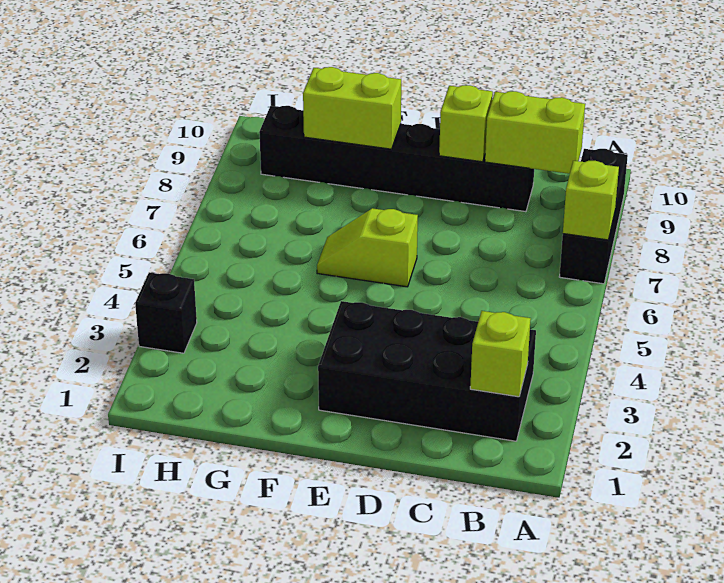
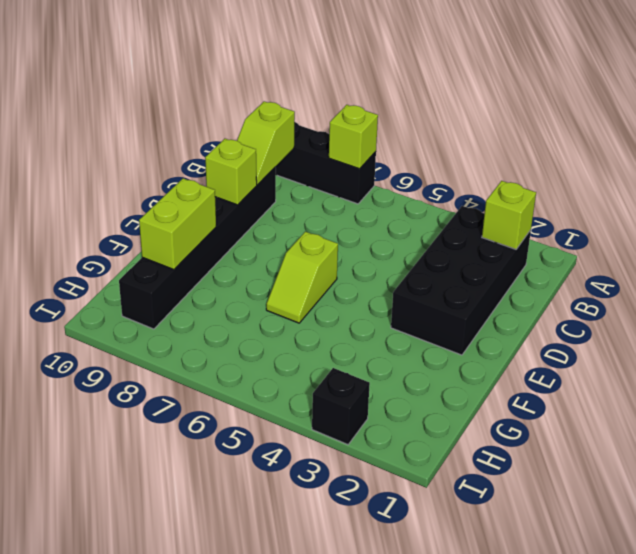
lime 1x2 brick [485,91,585,174] -> lime 1x2 slope [237,101,295,185]

